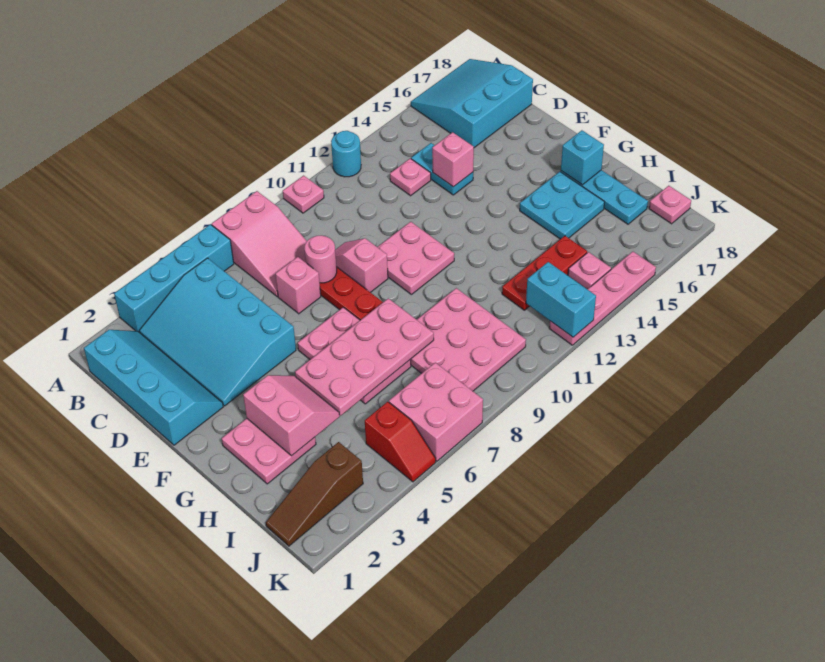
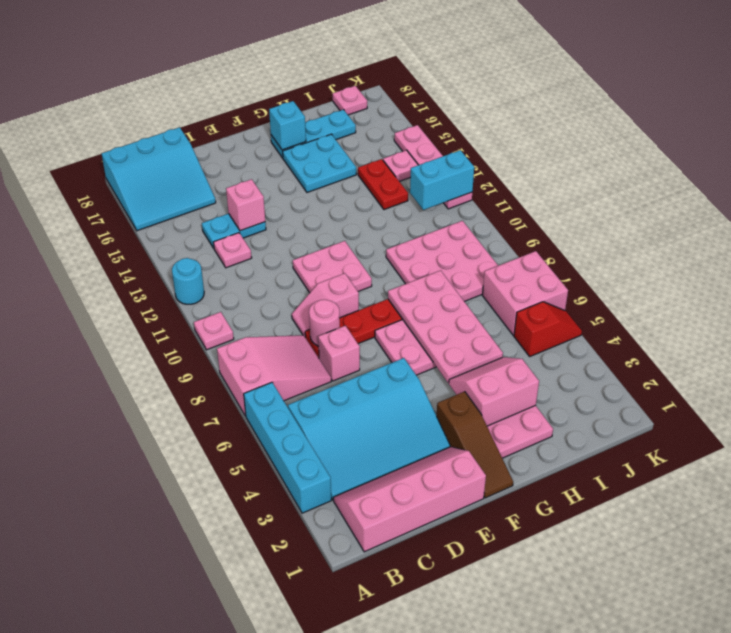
cyan 3x3 slope [411,59,533,148] -> cyan 3x3 slope turned to [102,127,216,231]
cyan 2x4 slope [84,330,223,445] -> pink 2x4 slope [333,447,486,552]
red 1x3 plate [502,236,587,310] -> red 1x2 plate [358,159,408,210]
brown 1x3 slope [266,442,363,546] -> brown 1x3 slope moved to [437,391,513,498]

